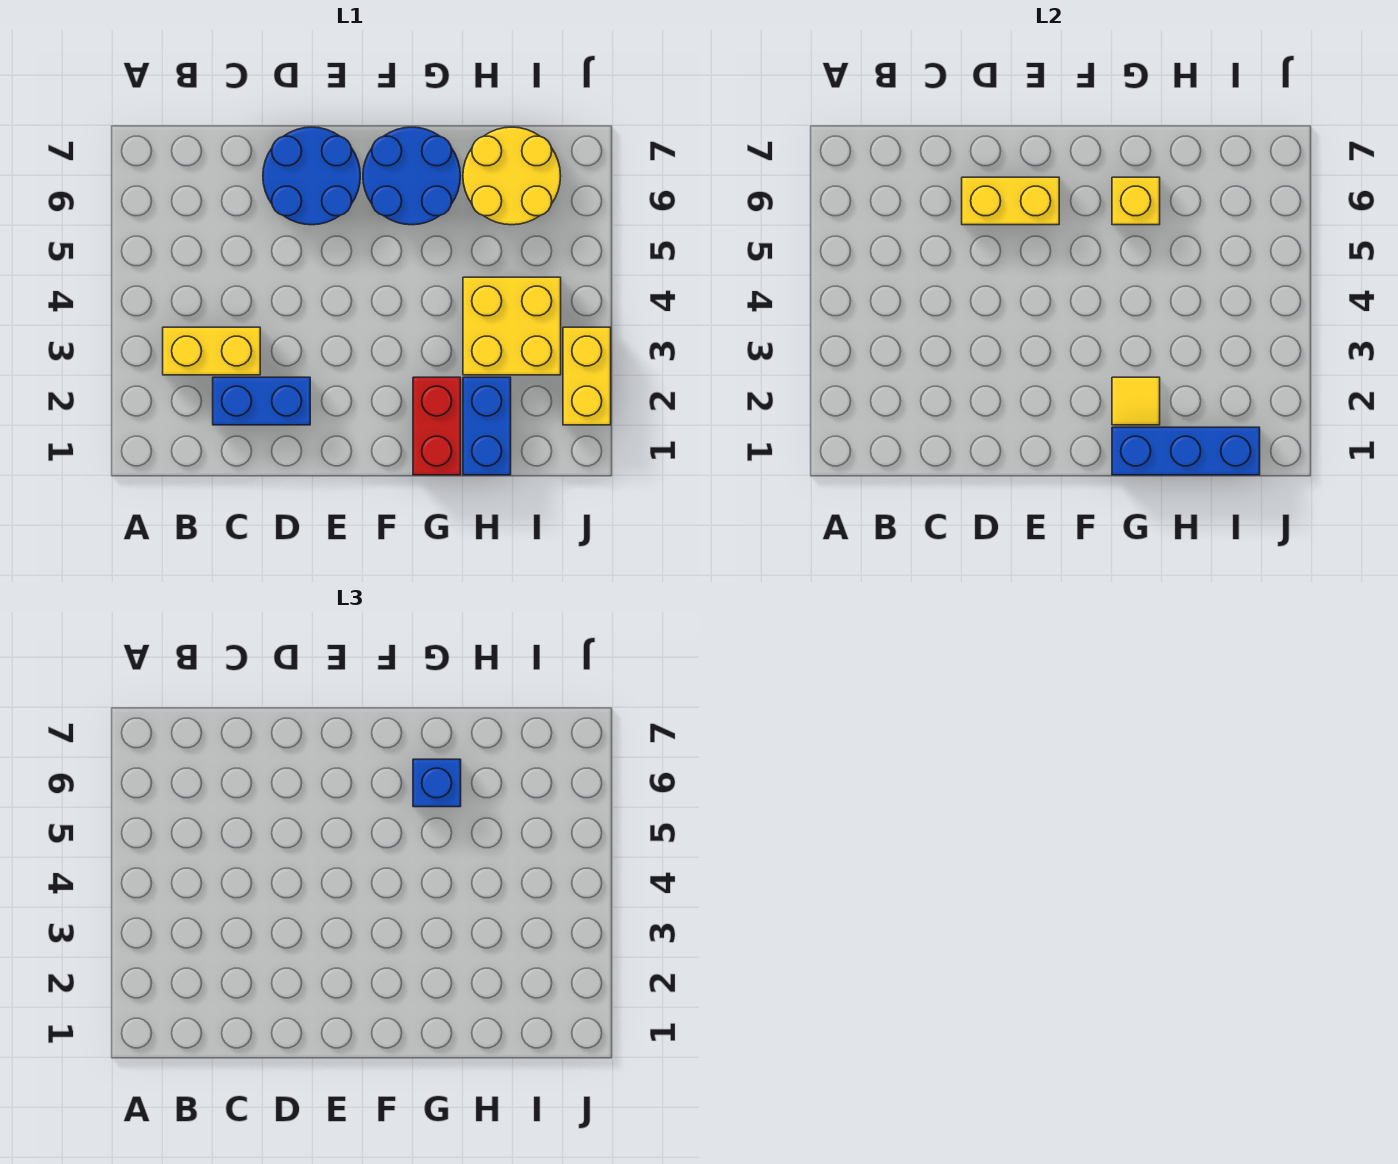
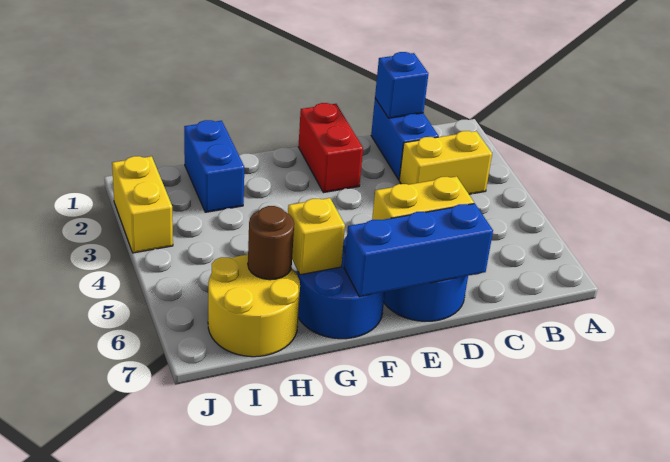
blue 1x2 brick [213,377,310,425] -> blue 1x2 brick turned to [371,99,439,180]
red 1x2 brick [413,377,461,475] -> red 1x2 brick moved to [298,103,363,193]
blue 1x3 brick [1112,427,1260,475] -> blue 1x3 brick moved to [344,204,493,297]
yellow 1x1 tile [1112,377,1160,425] -> none
blue 1x1 brick [413,759,461,807] -> blue 1x1 brick moved to [375,52,428,118]
yellow 2x2 brick [463,277,561,375] -> none
none -> brown 1x1 round brick [248,206,294,280]

